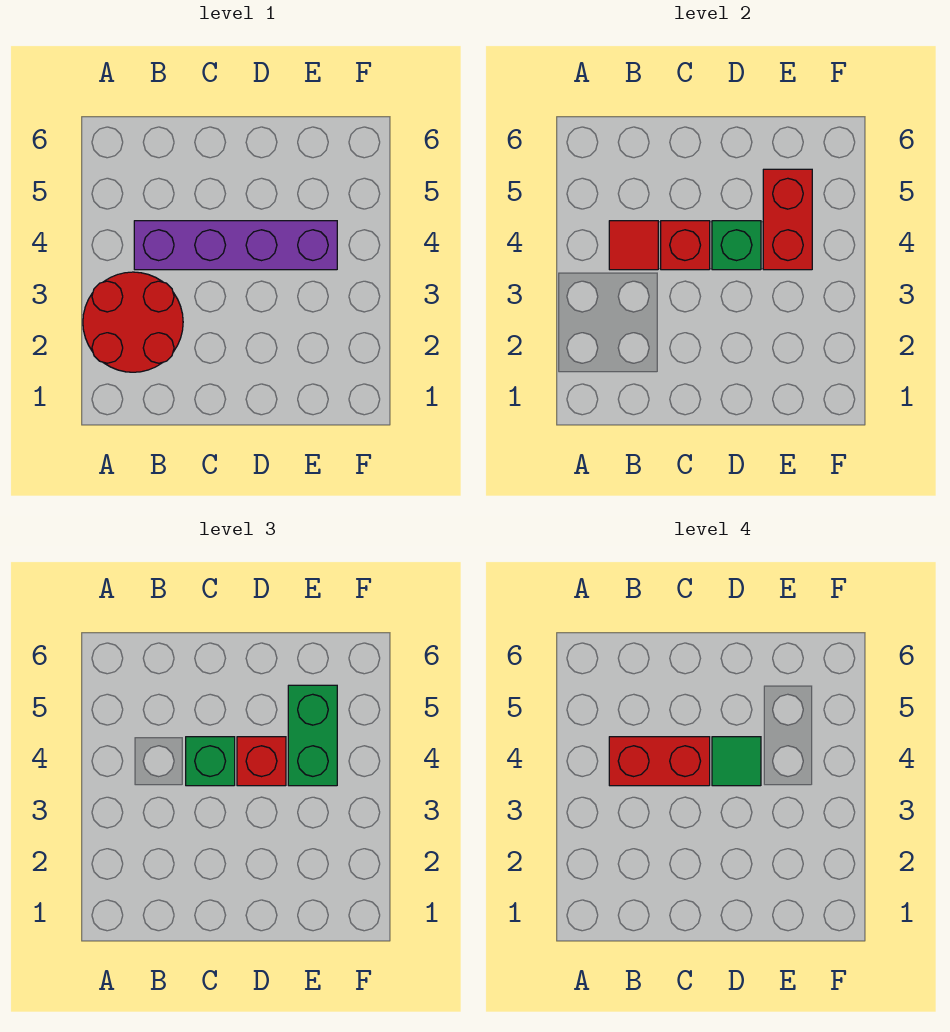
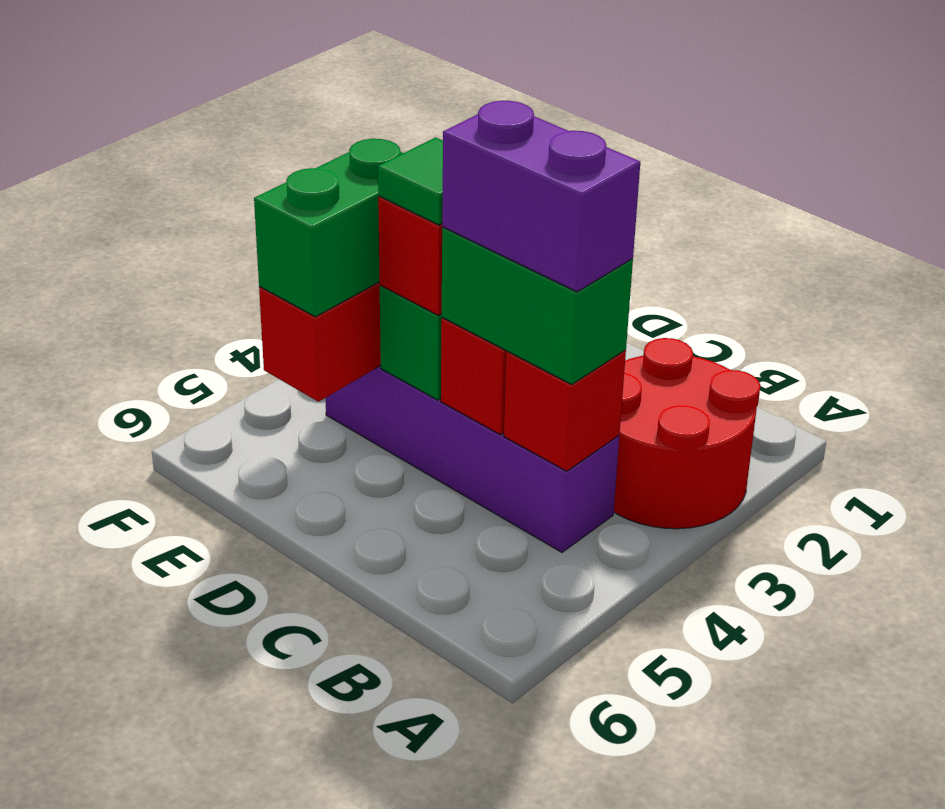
red 1x1 tile [609,221,658,270] -> red 1x1 brick [504,350,626,471]
red 1x2 brick [609,737,710,786] -> purple 1x2 brick [442,101,640,292]
green 1x1 brick [186,737,235,786] -> green 1x2 brick [442,227,633,384]

